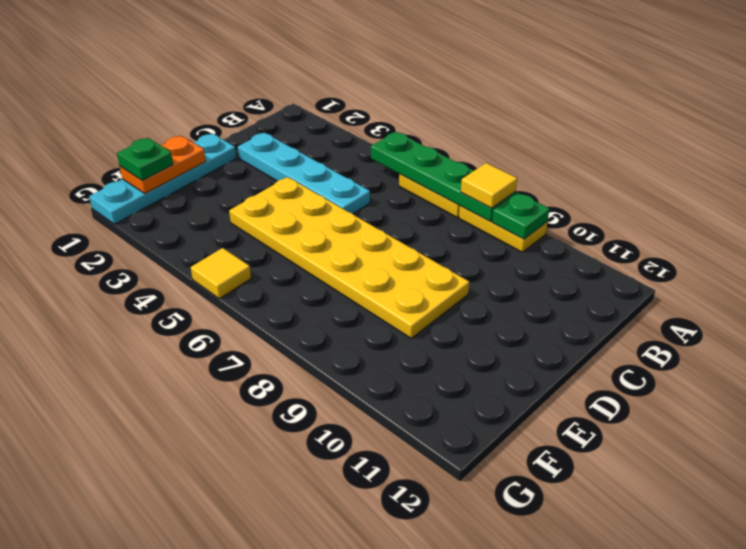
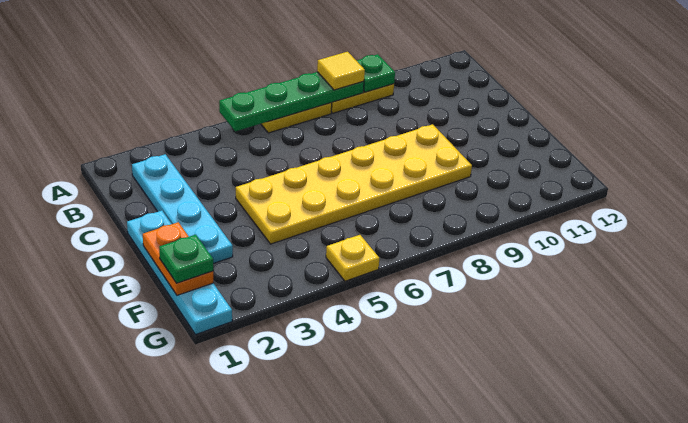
cyan 1x4 plate [238,133,370,214] -> cyan 1x4 plate turned to [132,154,233,264]
yellow 1x1 tile [191,248,251,299] -> yellow 1x1 plate [326,235,379,281]

